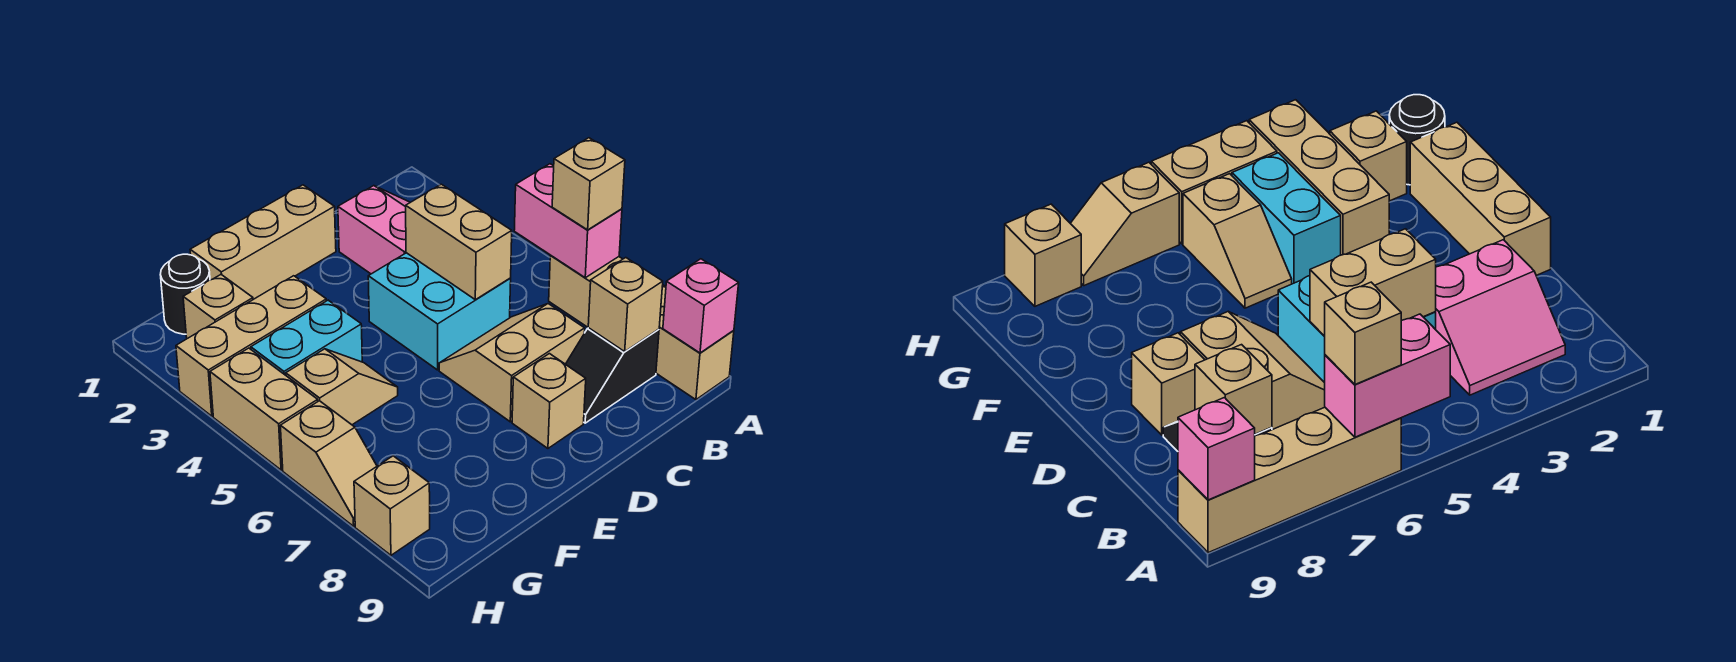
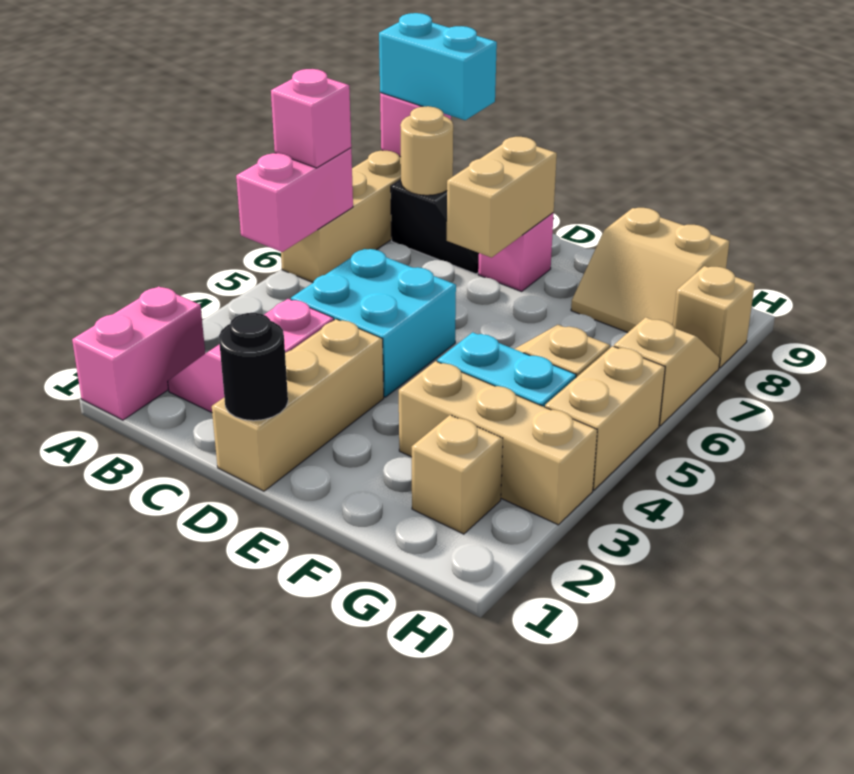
none -> pink 1x2 brick [72,286,205,420]
tan 1x1 brick [552,138,625,230] -> pink 1x1 brick [271,69,351,168]
none -> cyan 1x2 brick [379,13,497,120]
tan 1x1 brick [588,258,663,352] -> tan 1x1 round brick [400,106,453,195]
tan 1x2 brick [406,184,512,300] -> tan 1x2 brick moved to [447,137,557,258]
tan 2x2 slope [439,304,585,422] -> tan 2x2 slope moved to [571,208,729,332]
tan 1x3 brick [190,185,336,299] -> tan 1x3 brick turned to [212,319,384,491]
tan 1x1 brick [512,354,586,448] -> pink 1x1 brick [478,213,554,291]
black 1x1 round brick [160,254,210,334] -> black 1x1 round brick moved to [219,313,288,421]

